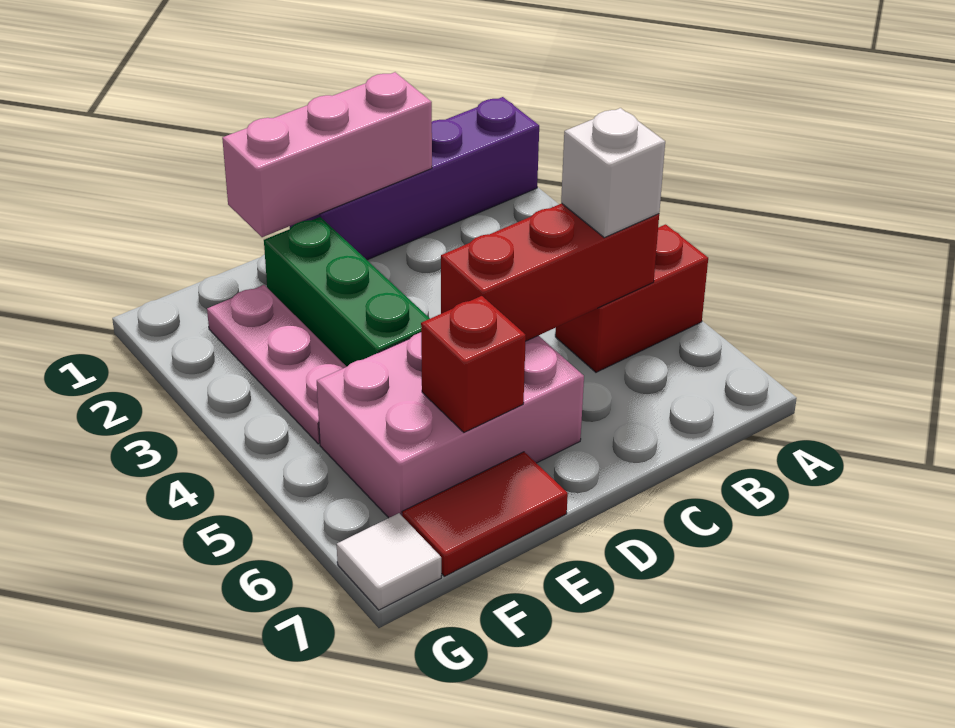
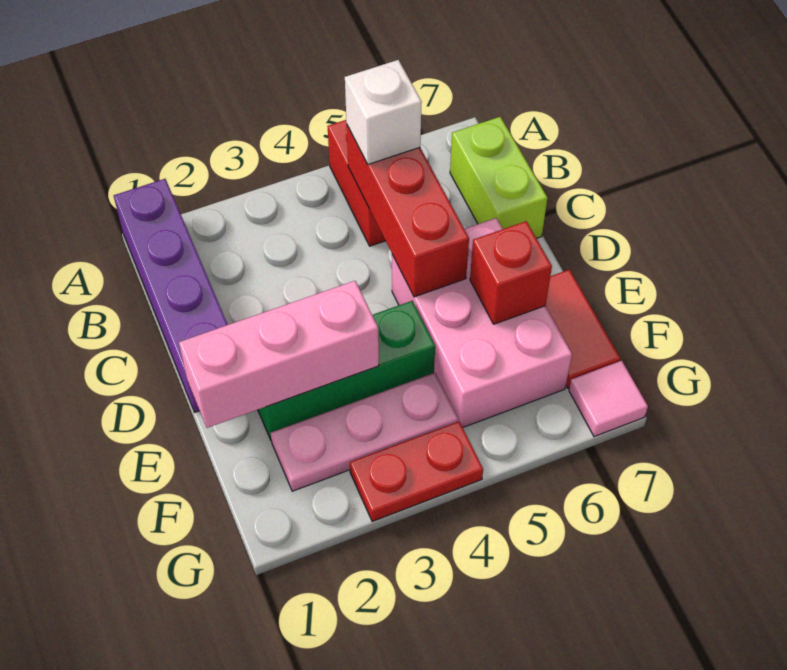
none -> lime 1x2 brick [450,117,547,238]
pink 1x3 brick [222,72,432,237] -> pink 1x3 brick turned to [179,281,379,428]
none -> red 1x2 plate [350,421,483,522]
white 1x1 tile [337,513,441,610] -> pink 1x1 tile [569,361,648,437]

